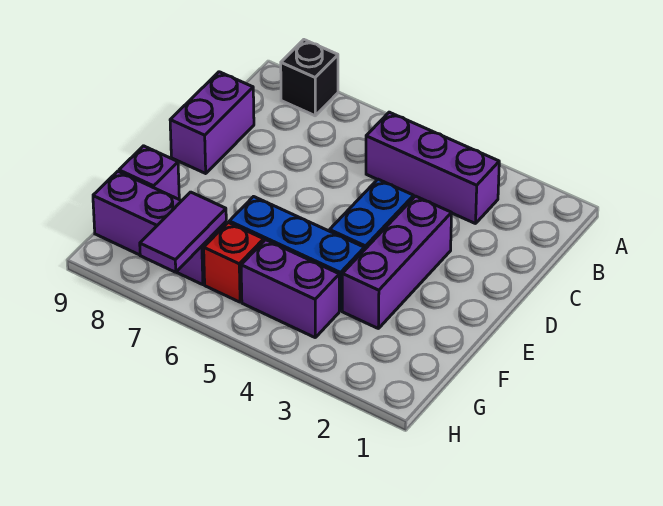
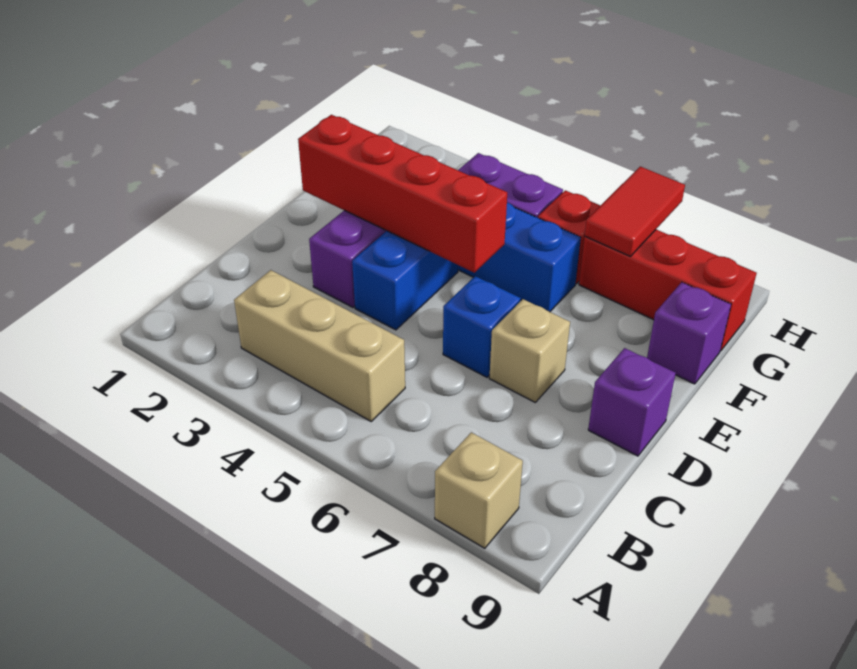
black 1x1 brick [281,40,338,116] -> tan 1x1 brick [435,432,523,548]
purple 1x3 brick [366,112,499,224] -> tan 1x3 brick [234,270,405,421]
purple 1x2 brick [170,72,254,173] -> purple 1x1 brick [588,348,676,456]
none -> blue 1x1 brick [443,276,521,377]
none -> tan 1x1 brick [489,299,570,402]
none -> red 1x4 brick [298,115,507,273]
purple 1x3 brick [93,171,226,285] -> red 1x3 brick [579,230,757,351]
purple 1x2 tile [140,192,226,272] -> red 1x2 tile [585,167,685,257]

